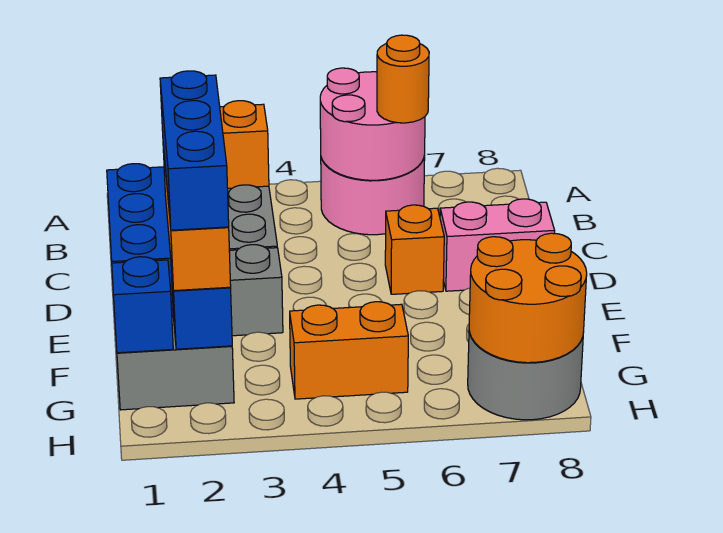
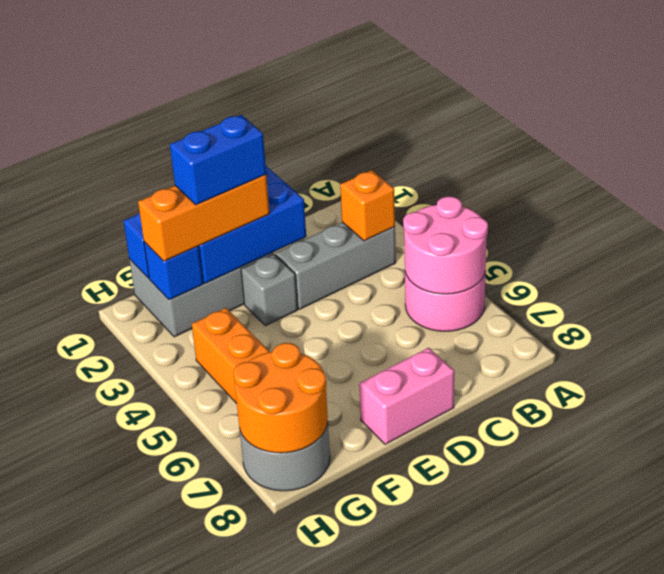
orange 1x1 round brick [377,35,429,123] -> none
orange 1x1 brick [385,205,444,294] -> none
pink 1x2 brick [440,199,555,291] -> pink 1x2 brick turned to [359,348,454,444]
blue 1x3 brick [160,71,229,230] -> blue 1x2 brick [170,115,266,205]

